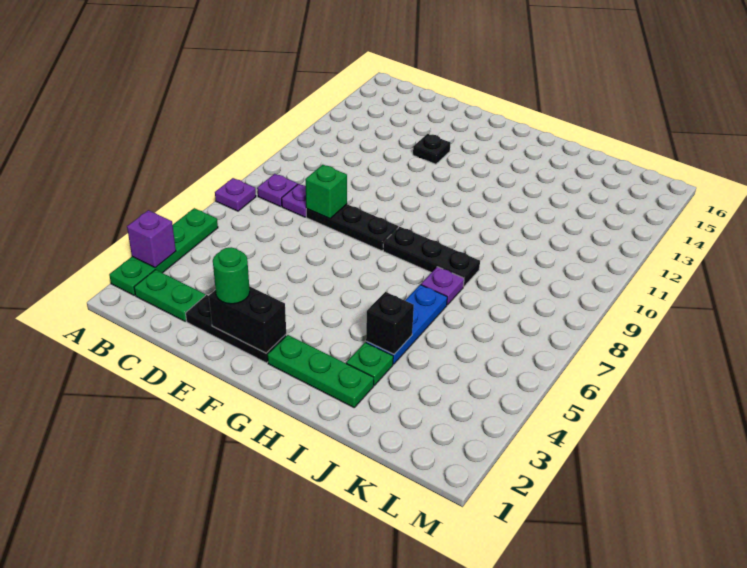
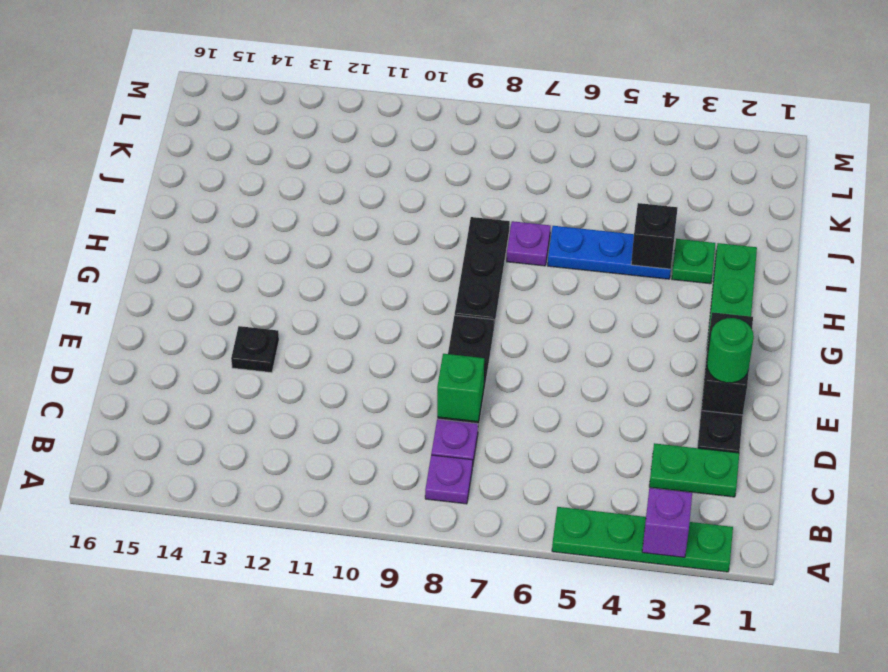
purple 1x1 plate [215,178,256,211] -> none
green 1x2 plate [134,270,205,321] -> green 1x2 plate turned to [649,443,739,497]

